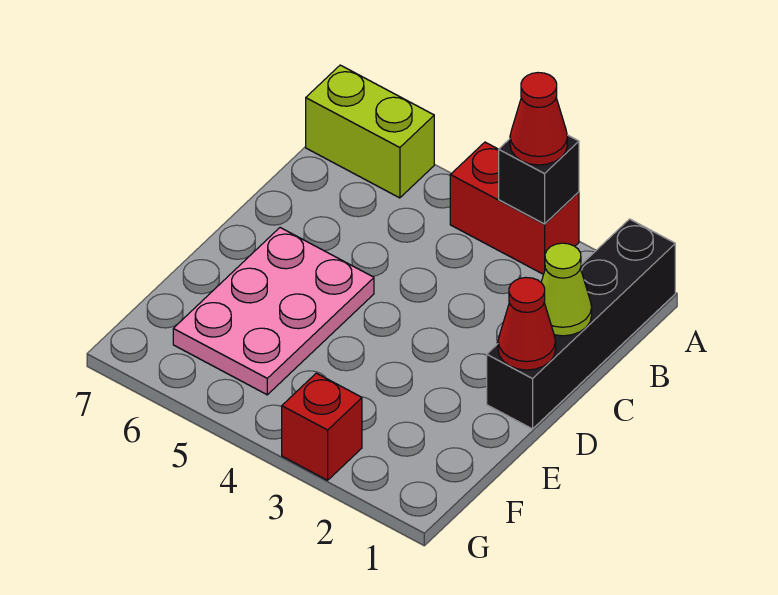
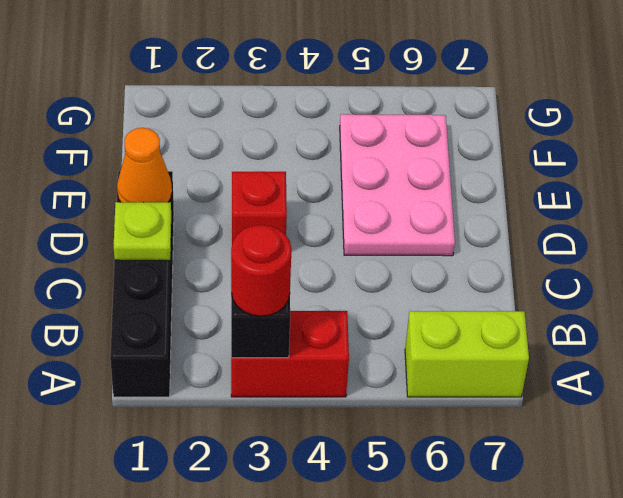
red 1x1 cone [510,73,567,165] -> red 1x1 round brick [231,225,291,316]
lime 1x1 cone [541,243,592,336] -> lime 1x1 plate [114,202,171,260]
red 1x1 cone [498,278,556,370] -> orange 1x1 cone [117,128,172,202]
red 1x1 brick [282,373,362,480] -> red 1x1 brick moved to [232,172,287,243]

